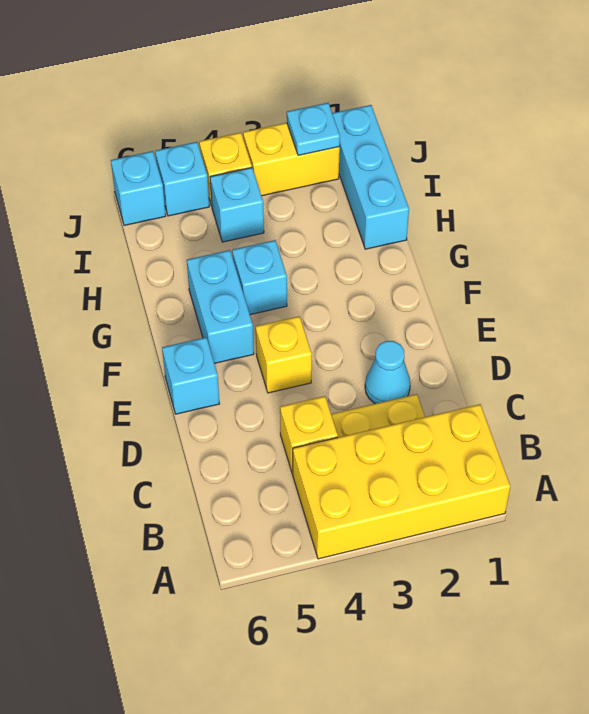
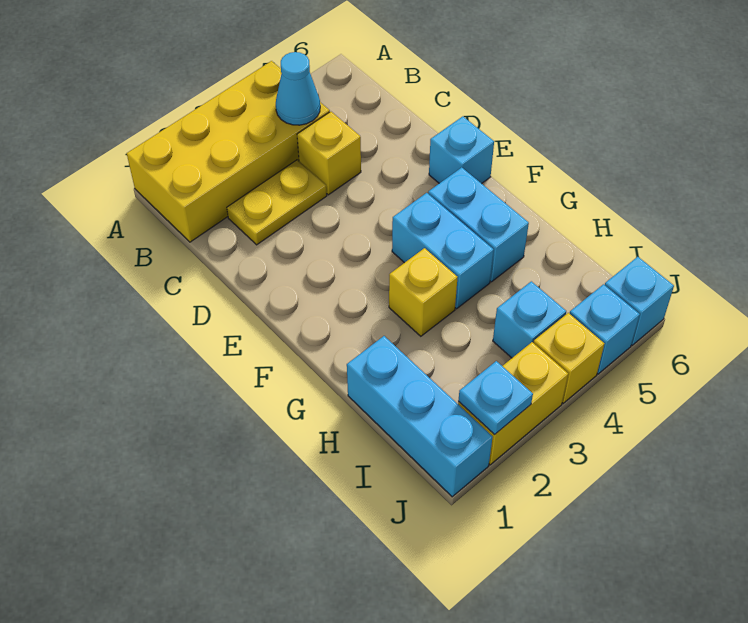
cyan 1x1 cone [365,341,410,404] -> cyan 1x1 cone moved to [276,52,320,125]
yellow 1x1 brick [256,316,312,393] -> yellow 1x1 brick moved to [389,248,458,336]
cyan 1x1 brick [232,240,287,315] -> cyan 1x2 brick [392,193,494,309]

